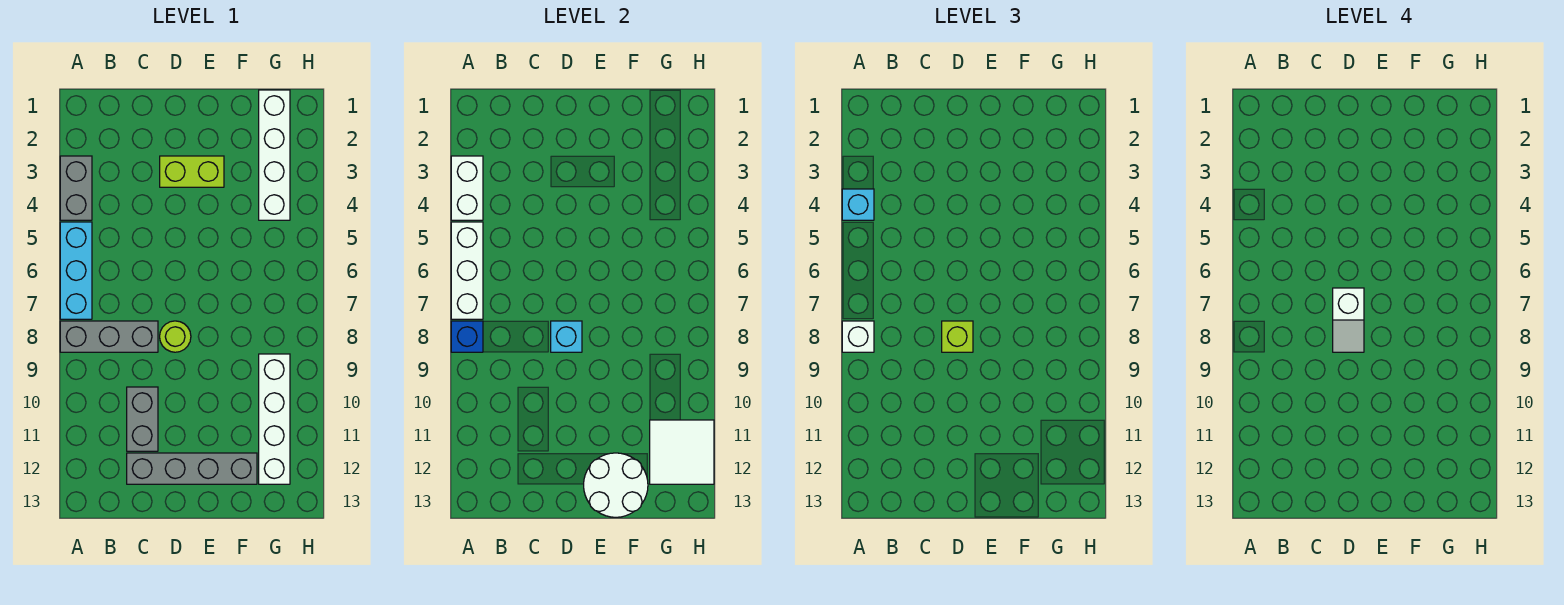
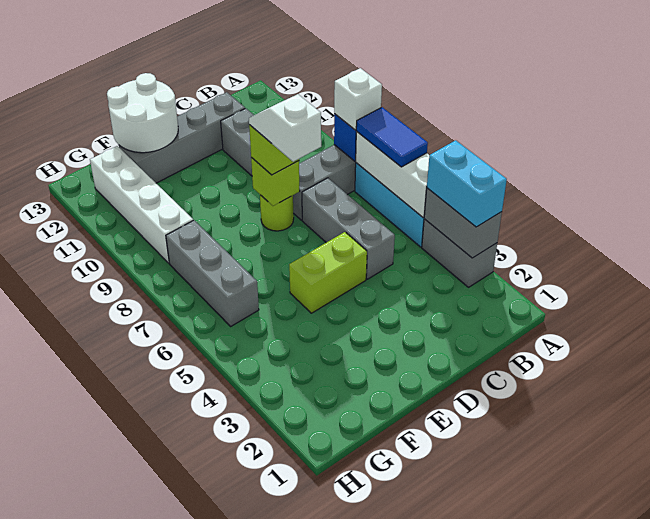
white 1x2 brick [451,156,483,220] -> grey 1x2 brick [424,188,502,258]
cyan 1x1 brick [842,189,874,220] -> cyan 1x2 brick [427,140,507,227]
none -> blue 1x2 tile [356,107,428,167]
none -> grey 1x3 brick [302,178,395,279]
lime 1x2 brick [160,156,224,187] -> lime 1x2 brick moved to [289,232,367,313]
cyan 1x1 brick [551,321,582,352] -> lime 1x1 brick [251,158,300,206]
white 1x4 brick [259,90,290,220] -> none
none -> grey 1x3 brick [166,220,259,326]
white 2x2 tile [650,420,714,484] -> none

